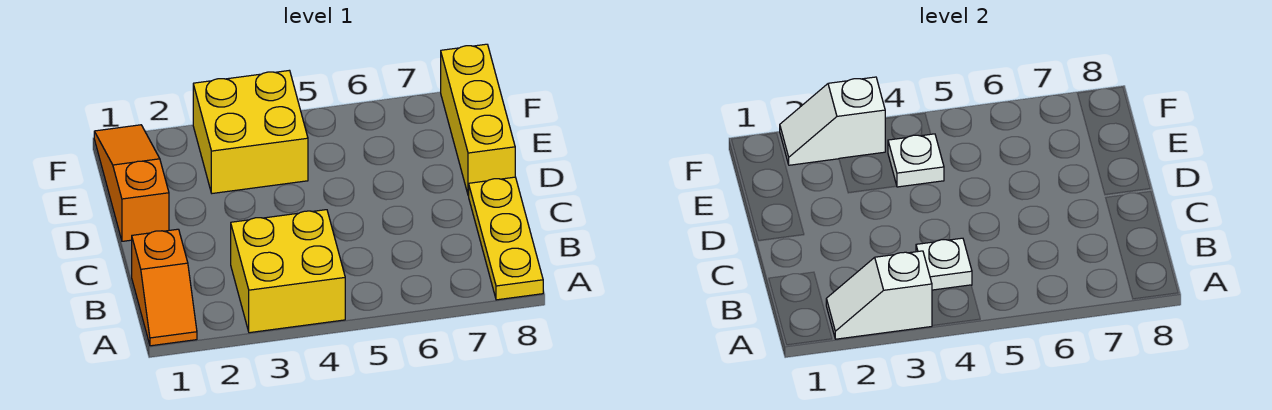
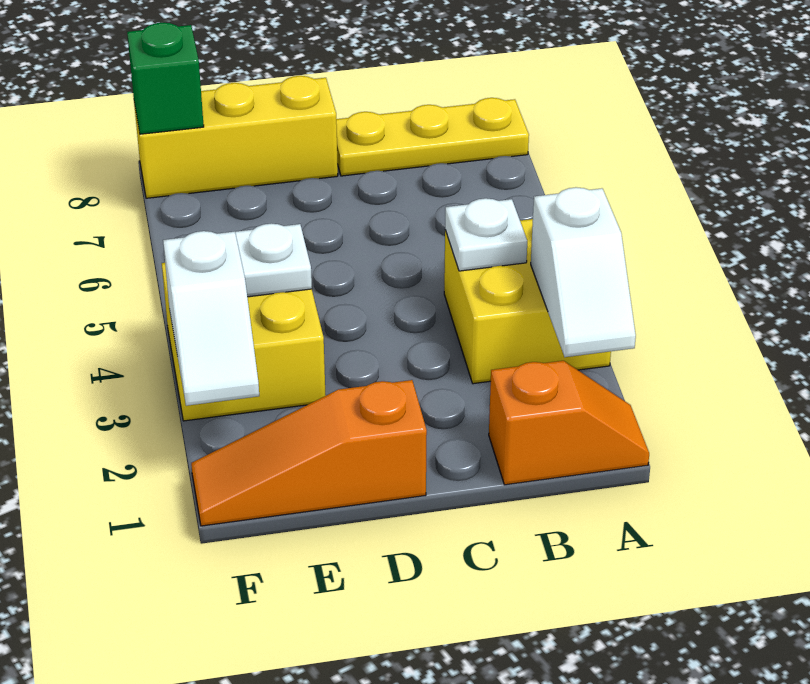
none -> green 1x1 brick [127,23,204,134]

